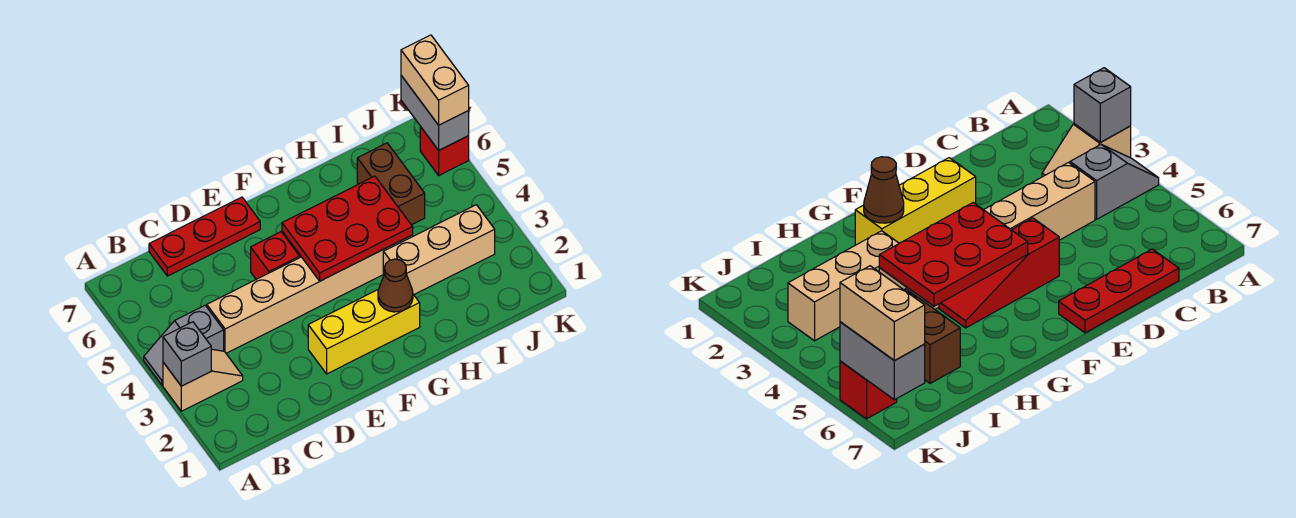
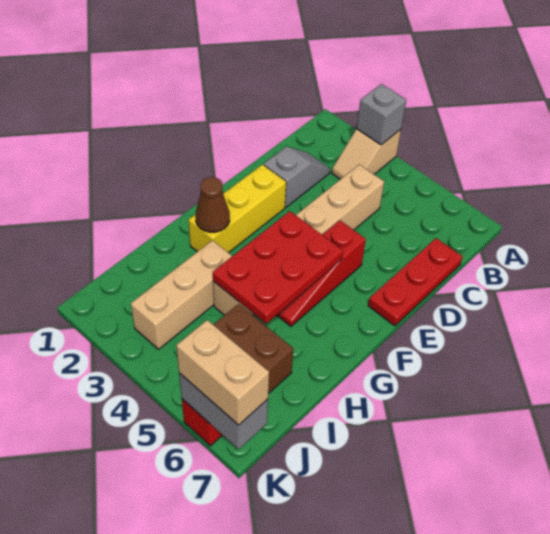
grey 1x2 slope [144,306,224,385] -> grey 1x2 slope moved to [264,147,330,207]

